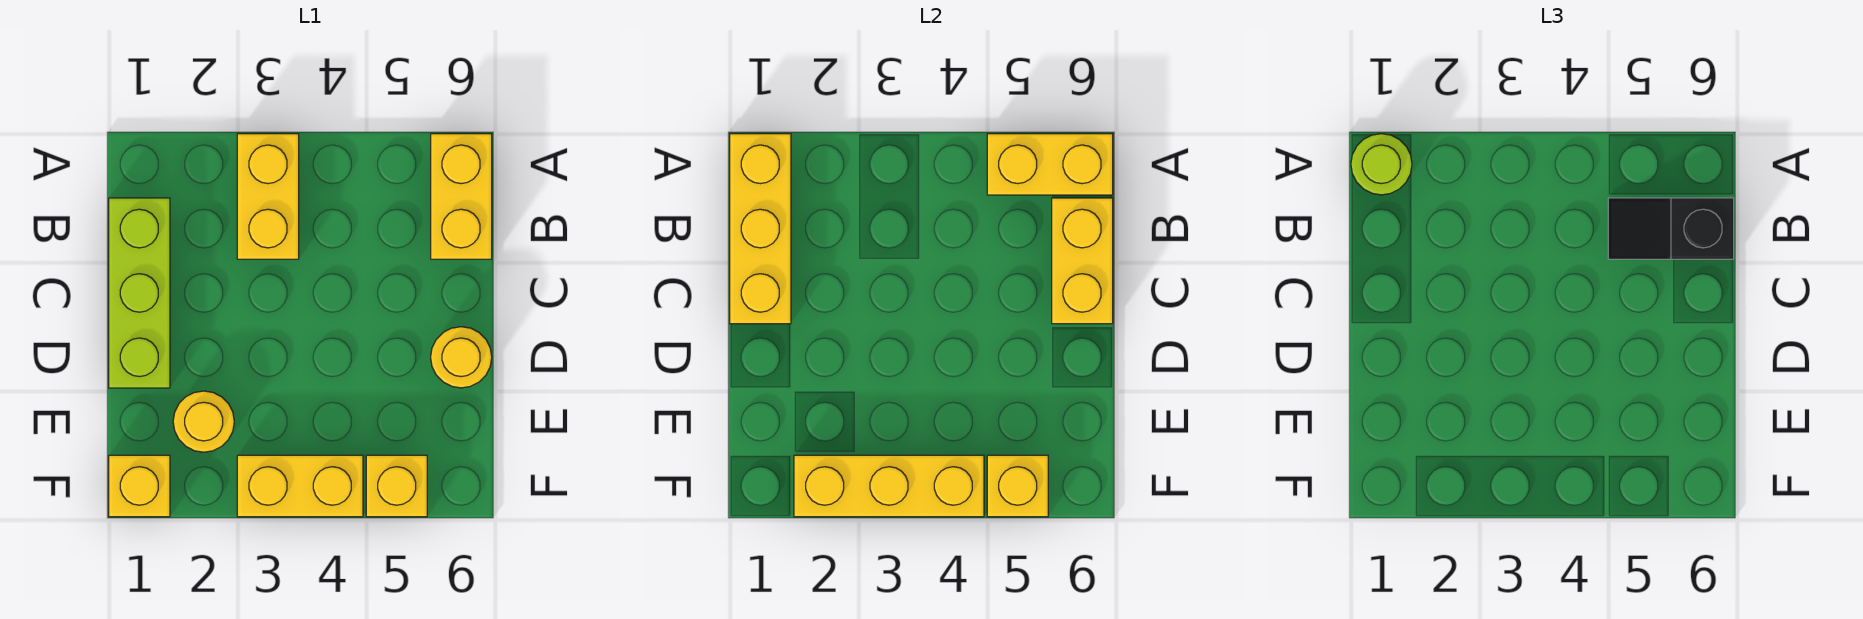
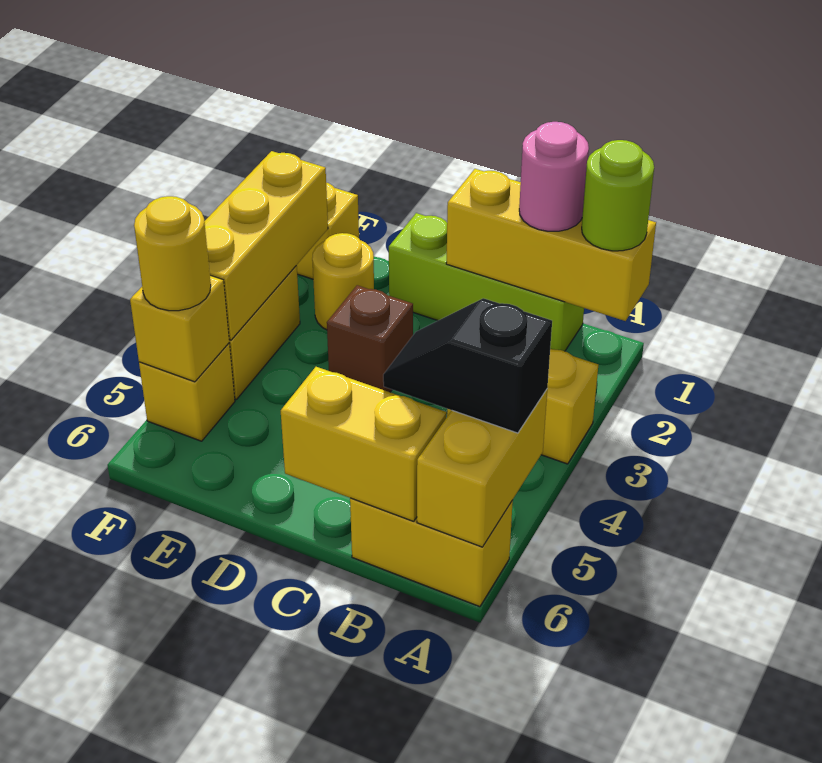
none -> pink 1x1 round brick [519,122,589,231]
black 1x2 slope [1608,198,1734,259] -> black 1x2 slope turned to [383,298,552,433]
none -> brown 1x1 brick [327,285,413,392]
yellow 1x1 round brick [431,327,492,388] -> yellow 1x1 round brick moved to [134,196,211,311]

